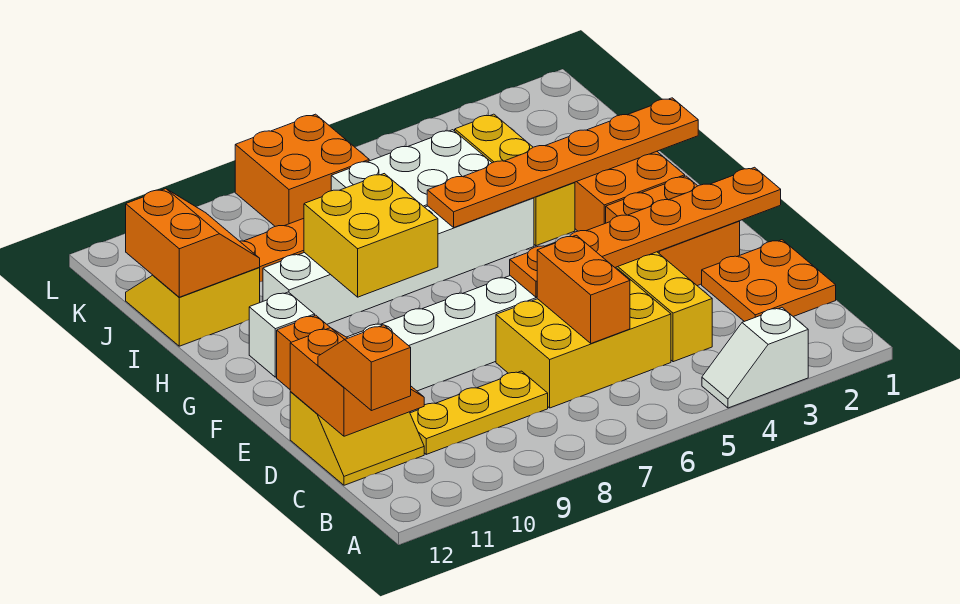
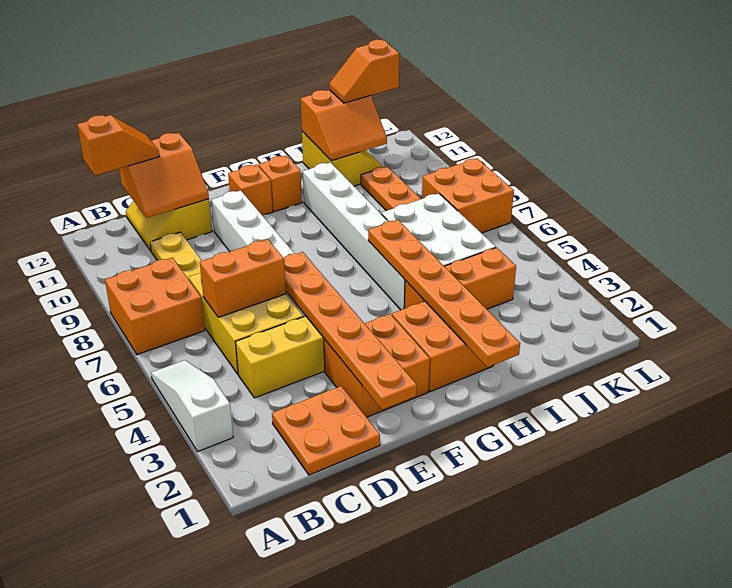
white 1x2 slope [702,308,808,408] -> white 1x3 slope [151,360,233,451]
none -> orange 2x2 brick [105,258,205,355]
yellow 2x2 brick [304,174,438,297] -> none
white 1x1 brick [249,292,315,377] -> orange 1x1 brick [258,156,302,212]
yellow 1x3 brick [455,114,575,246] -> orange 1x3 brick [404,248,516,309]
none -> orange 1x2 slope [329,40,399,103]

